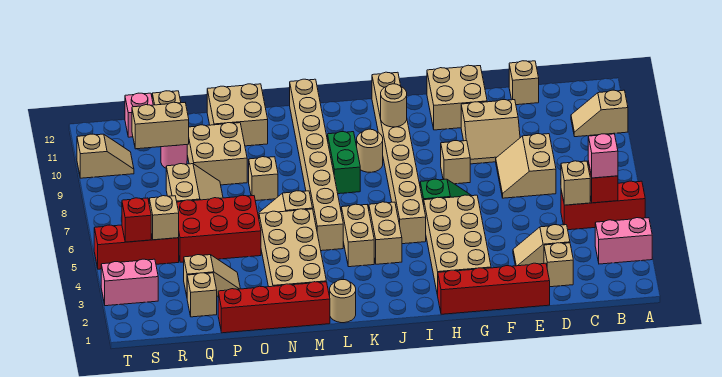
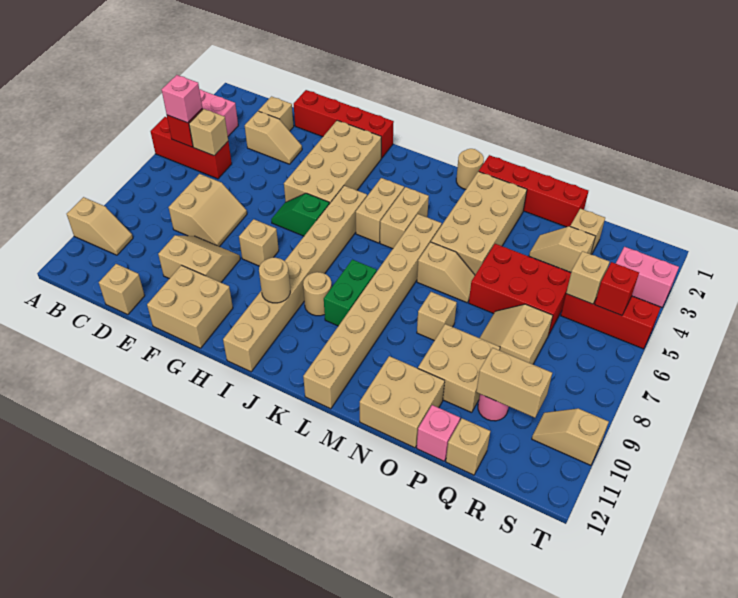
pink 1x1 brick [125,93,153,137] -> pink 1x1 brick moved to [417,405,460,461]

